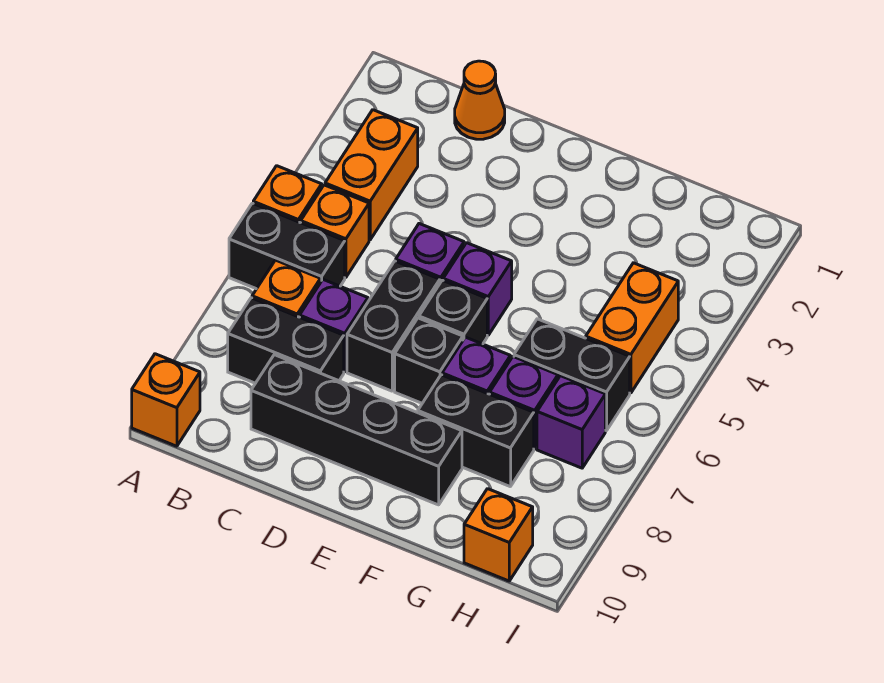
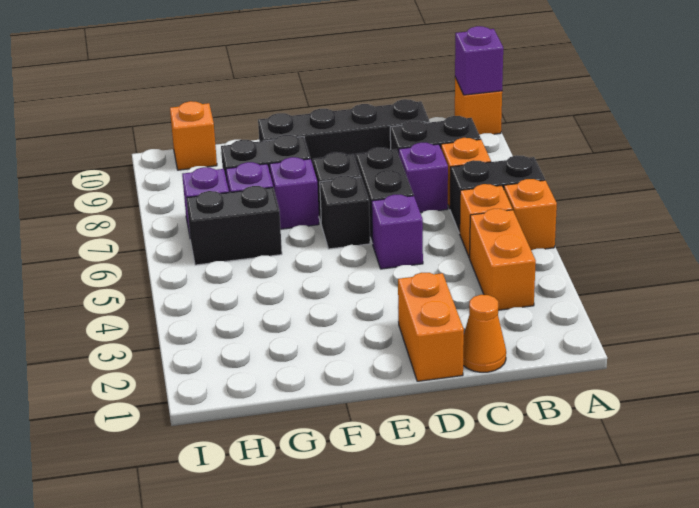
purple 1x1 brick [443,243,512,335] -> purple 1x1 brick moved to [455,26,503,95]
orange 1x2 brick [586,263,678,393] -> orange 1x2 brick moved to [398,273,464,381]

